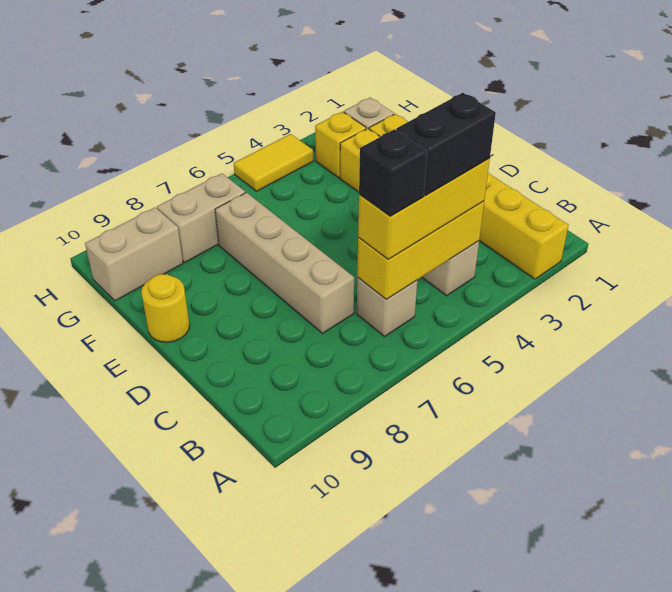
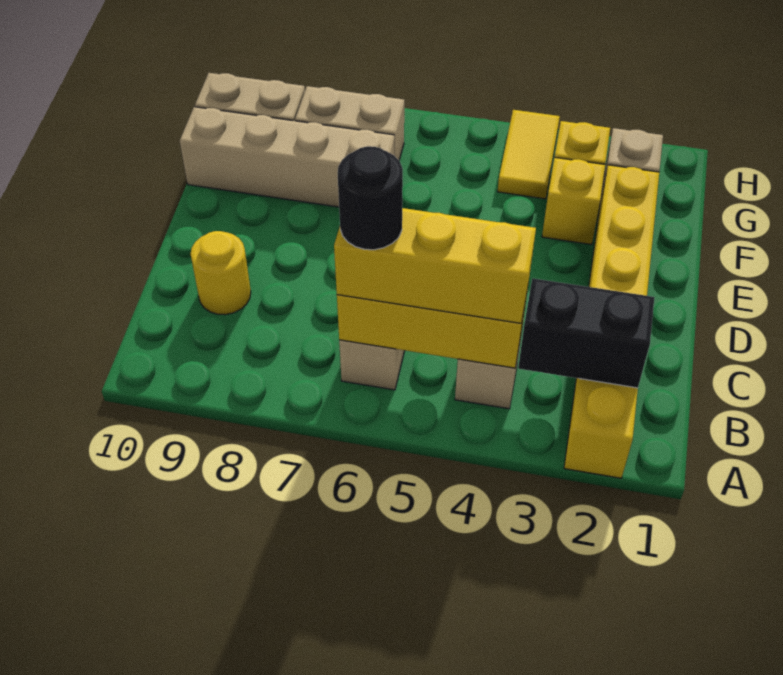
black 1x2 brick [396,93,496,196] -> black 1x2 brick moved to [518,278,654,388]
black 1x1 brick [359,129,427,216] -> black 1x1 round brick [338,146,403,250]
tan 1x4 brick [215,193,354,333] -> tan 1x4 brick turned to [180,107,394,207]
yellow 1x1 round brick [141,274,190,342] -> yellow 1x1 round brick moved to [191,231,251,315]
yellow 1x2 tile [234,134,313,191] -> yellow 1x2 tile turned to [498,110,560,199]

